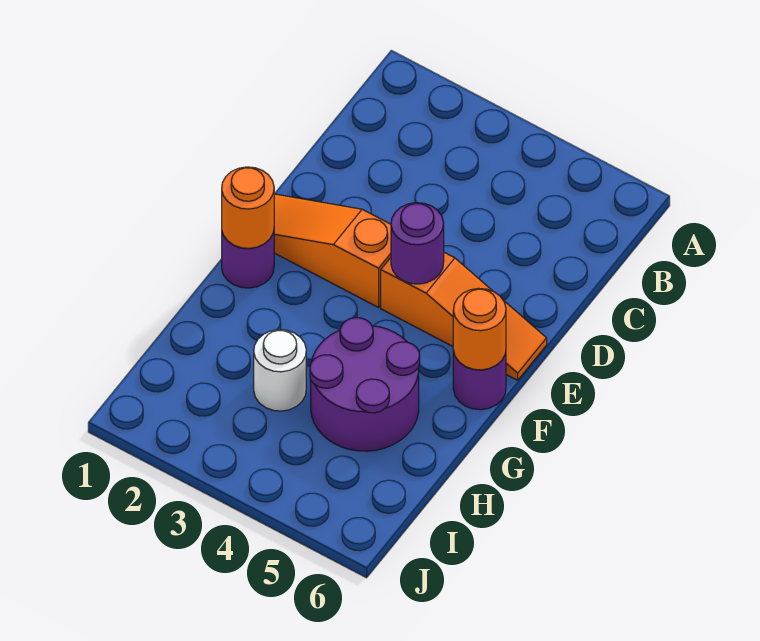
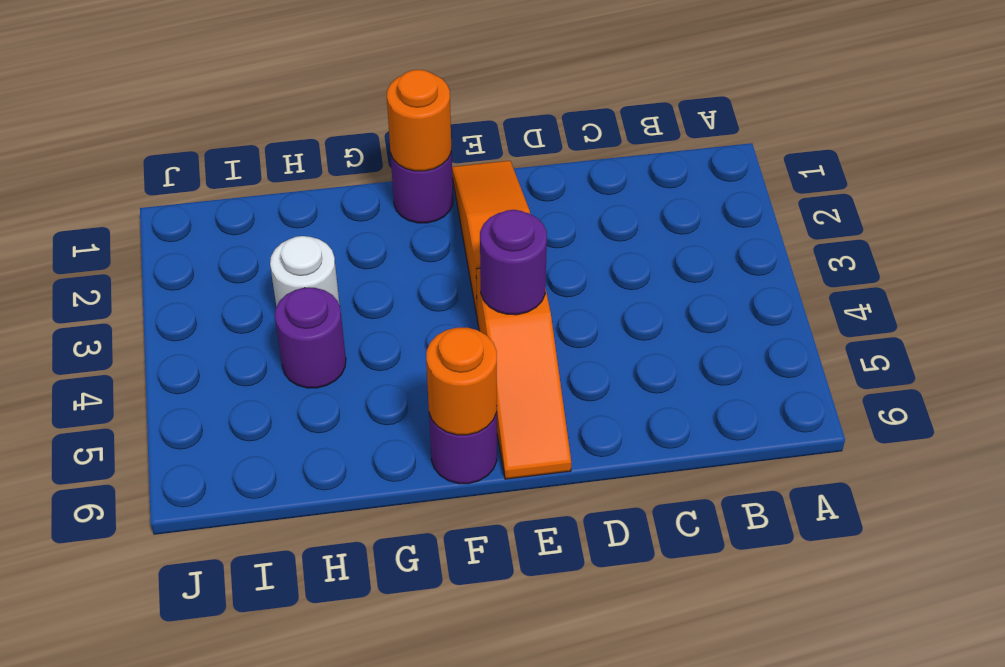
purple 2x2 round brick [310,318,420,451] -> purple 1x1 round brick [275,287,346,388]

